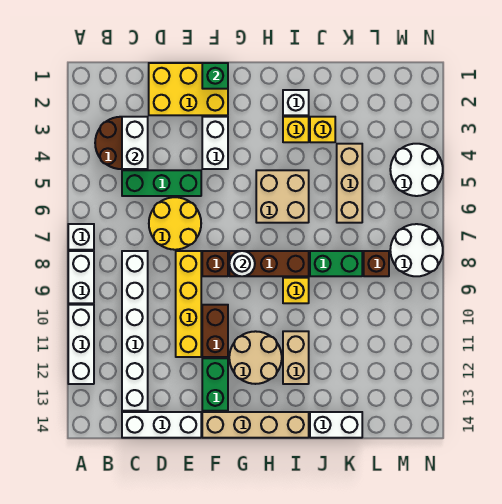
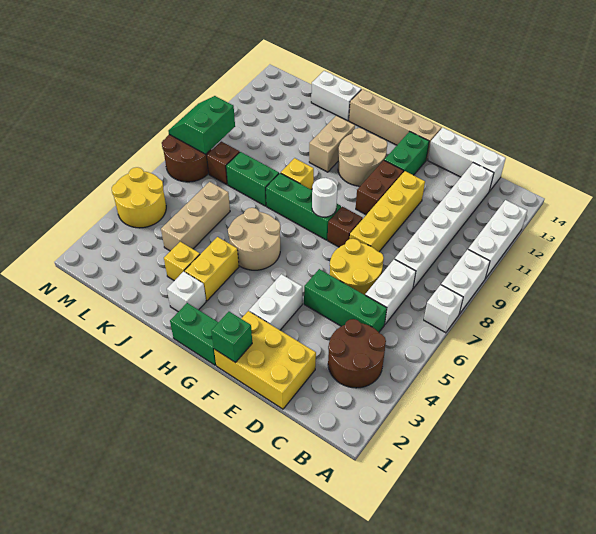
white 1x2 brick [122,117,148,169] -> white 1x2 brick moved to [365,259,416,324]
none -> green 1x2 brick [170,303,218,365]
brown 1x3 brick [229,251,309,276] -> green 1x3 brick [266,173,341,240]
tan 2x2 brick [256,170,309,223] -> tan 2x2 round brick [228,208,281,270]
yellow 1x1 brick [283,117,309,142] -> yellow 1x2 brick [185,237,239,301]
white 2x2 round brick [390,144,443,196] -> yellow 2x2 round brick [112,167,166,228]
white 2x2 round brick [390,224,443,276] -> brown 2x2 round brick [162,135,211,182]
none -> green 2x2 slope [168,96,235,154]

